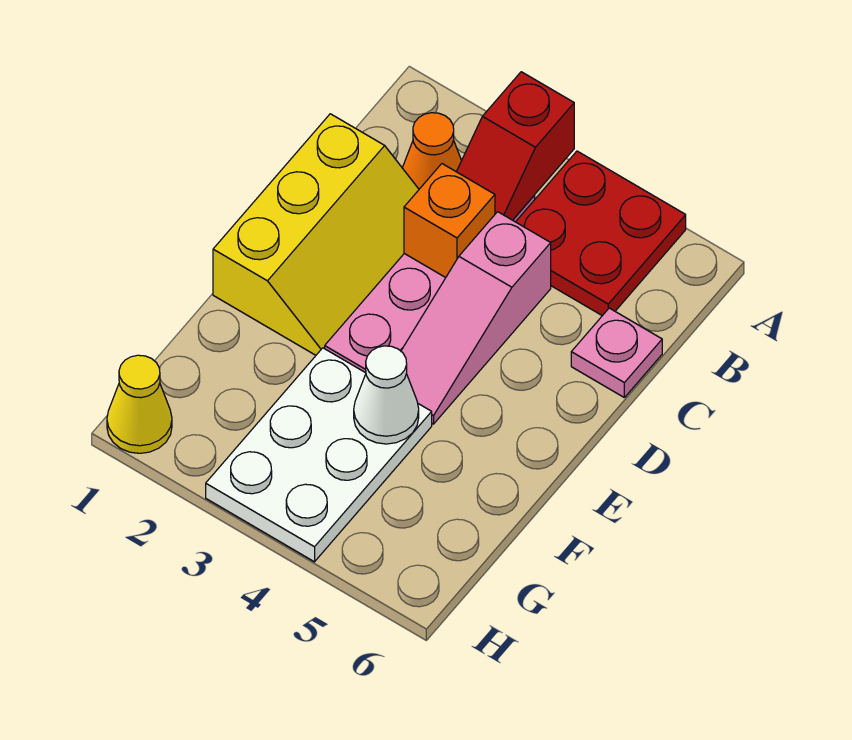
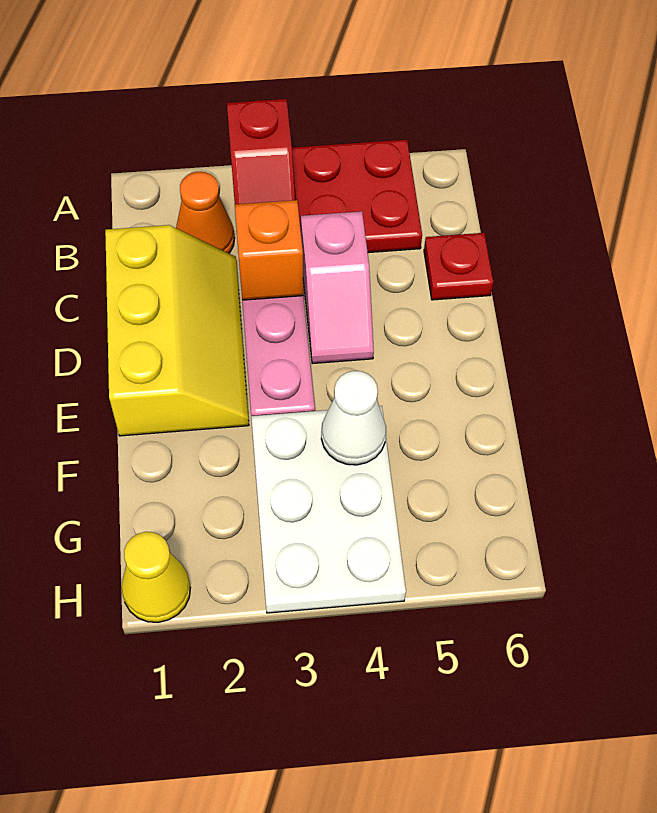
pink 1x3 slope [401,212,551,424] -> pink 1x2 slope [301,211,374,364]
pink 1x1 plate [571,308,662,397] -> red 1x1 plate [424,233,493,300]

